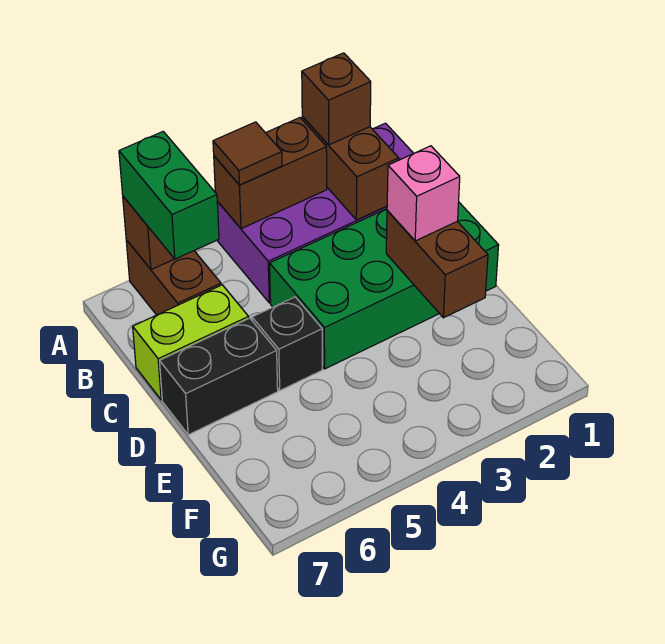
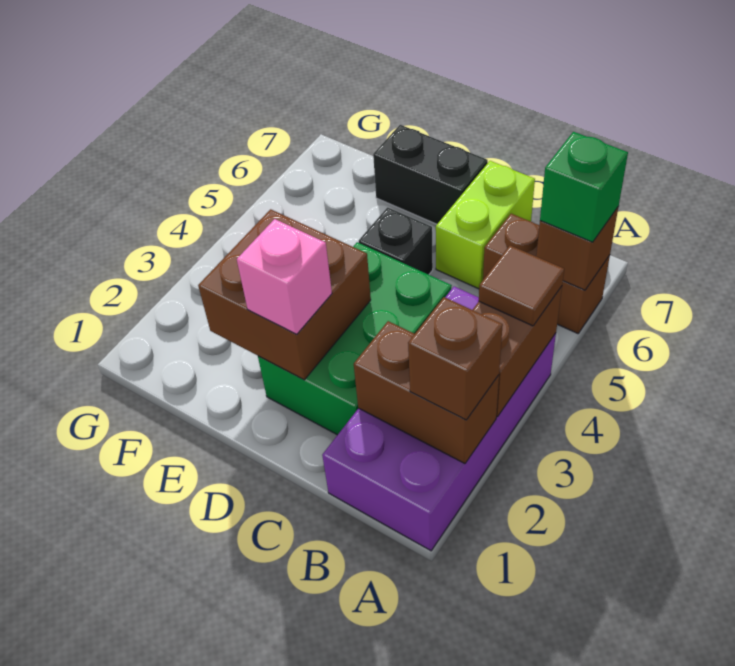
green 1x2 brick [119,132,219,259] -> green 1x1 brick [540,132,628,242]
green 2x4 brick [270,203,499,369] -> green 2x3 brick [258,242,452,435]
brown 1x2 brick [386,210,488,318] -> brown 2x2 brick [198,209,371,380]
black 1x2 brick [160,318,278,435] -> black 1x2 brick turned to [373,125,488,224]

